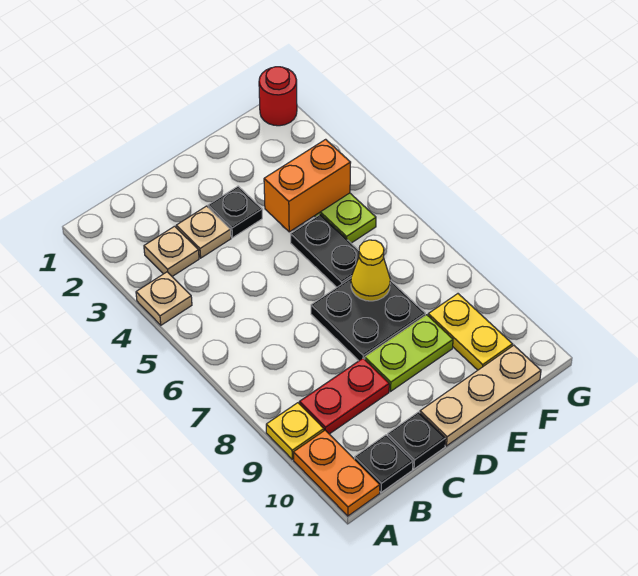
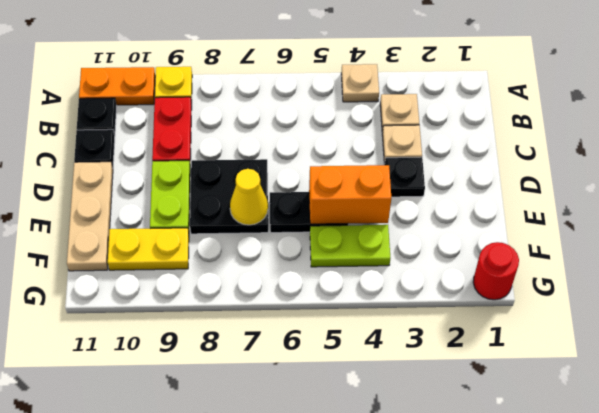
orange 1x2 brick [264,139,351,232] -> orange 1x2 brick turned to [309,165,391,224]

